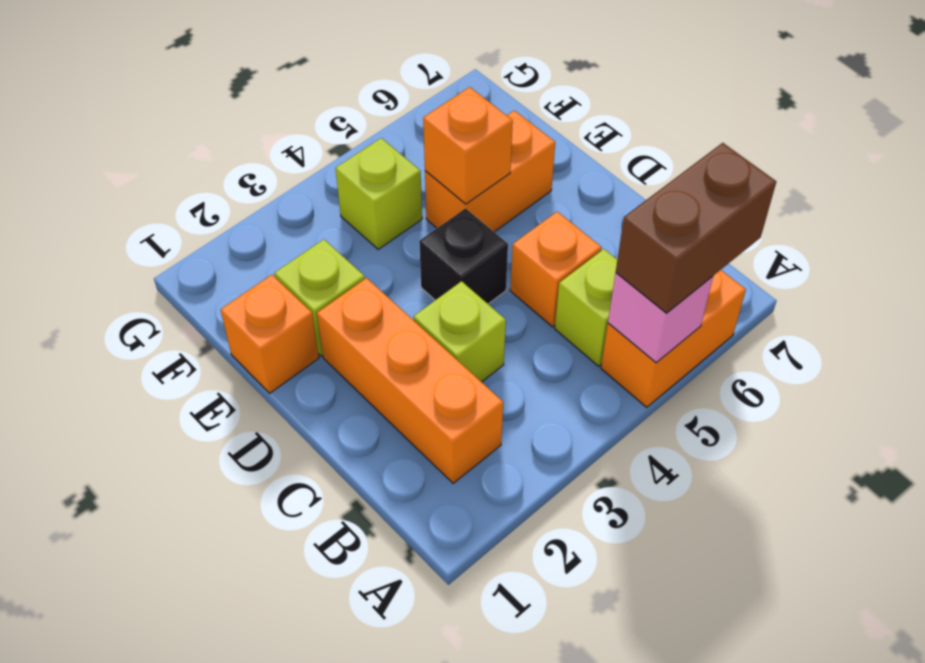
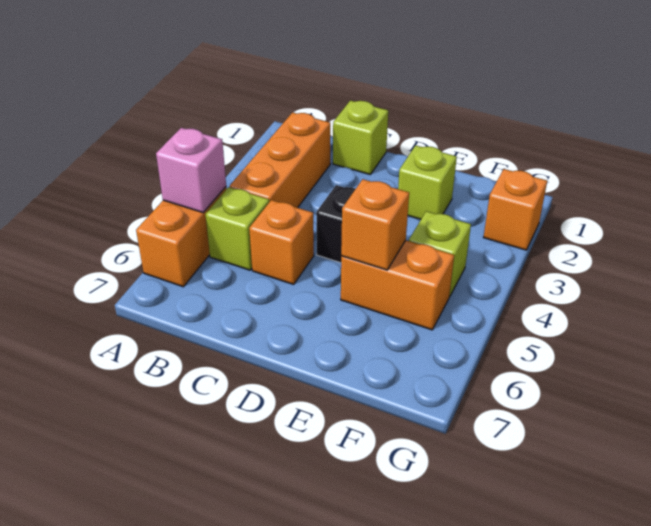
brown 1x2 brick [616,143,776,313] -> none
orange 1x3 brick [317,278,503,483] -> orange 1x3 brick turned to [230,112,330,208]
lime 1x1 brick [414,281,506,382] -> lime 1x1 brick moved to [333,101,388,175]
orange 1x1 brick [221,275,319,393] -> orange 1x1 brick moved to [483,169,547,250]
orange 1x2 brick [425,110,555,232] -> orange 1x2 brick turned to [341,240,454,330]

